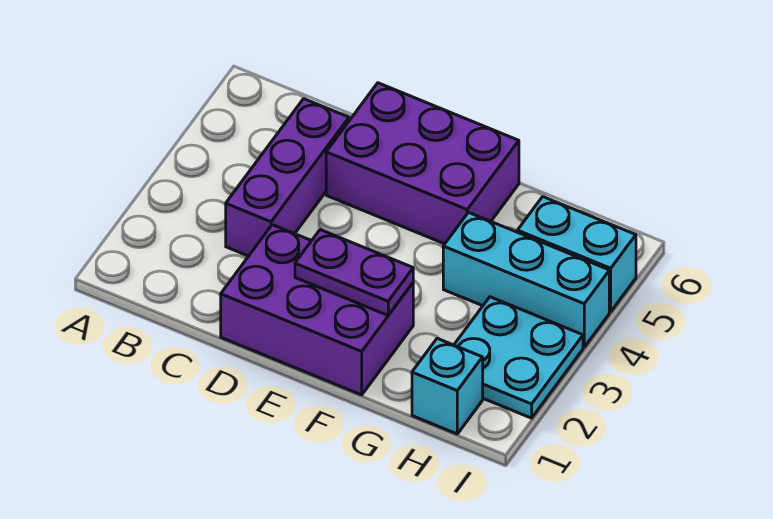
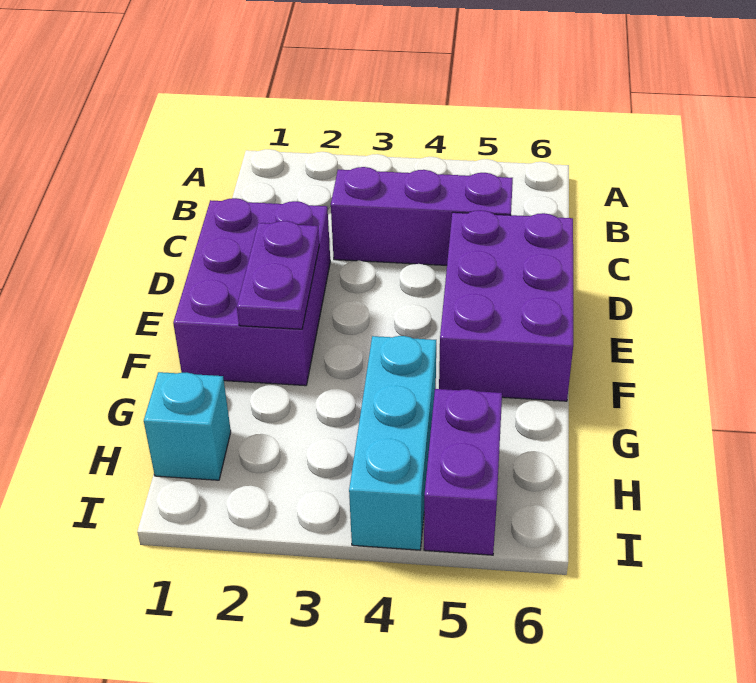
cyan 2x2 plate [454,297,583,418] -> none
cyan 1x2 brick [517,197,636,312] -> purple 1x2 brick [424,389,502,555]

